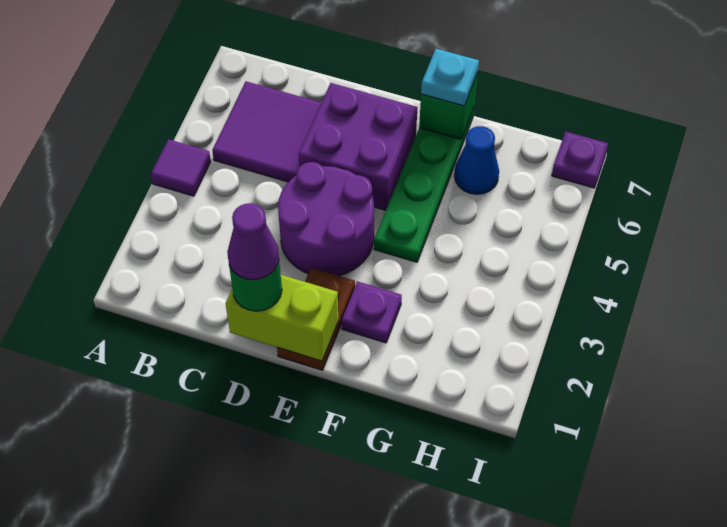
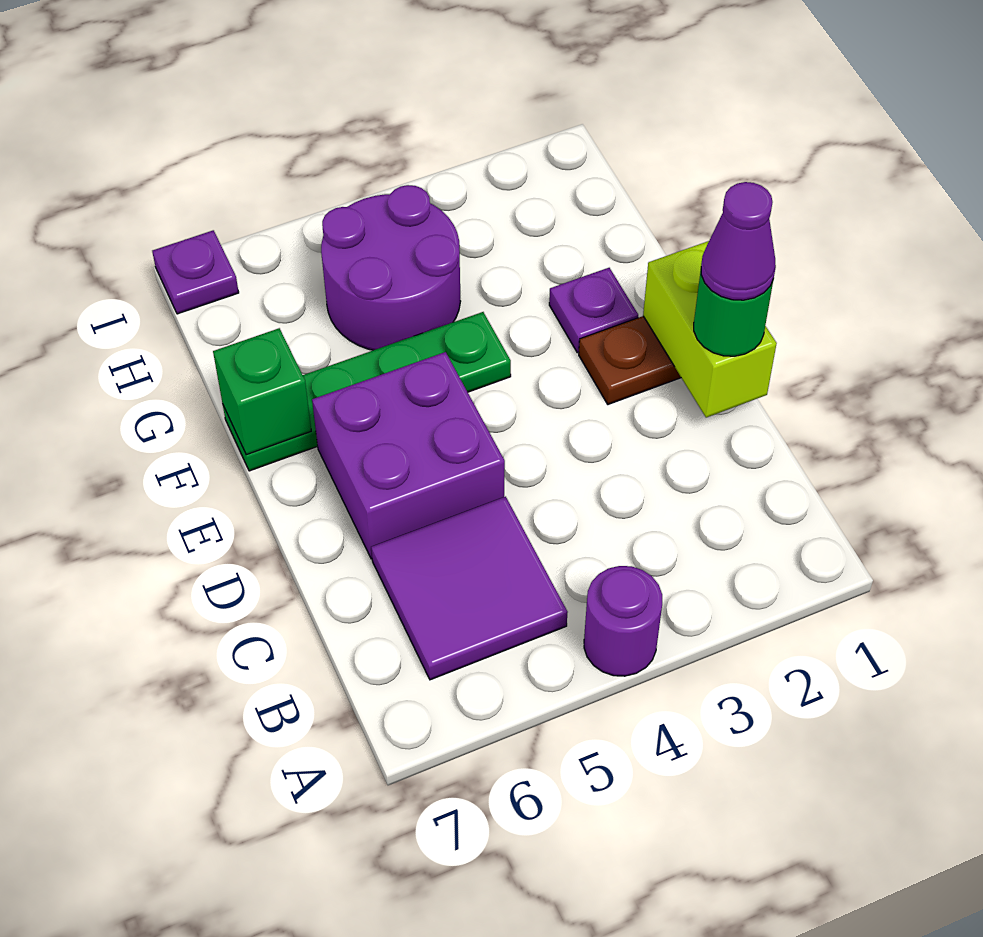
purple 1x1 tile [151,139,211,196] -> purple 1x1 round brick [584,566,662,676]
purple 2x2 round brick [278,162,374,276] -> purple 2x2 round brick moved to [321,185,461,350]
cyan 1x1 plate [421,49,479,106] -> none
blue 1x1 cone [454,126,499,194] -> none

